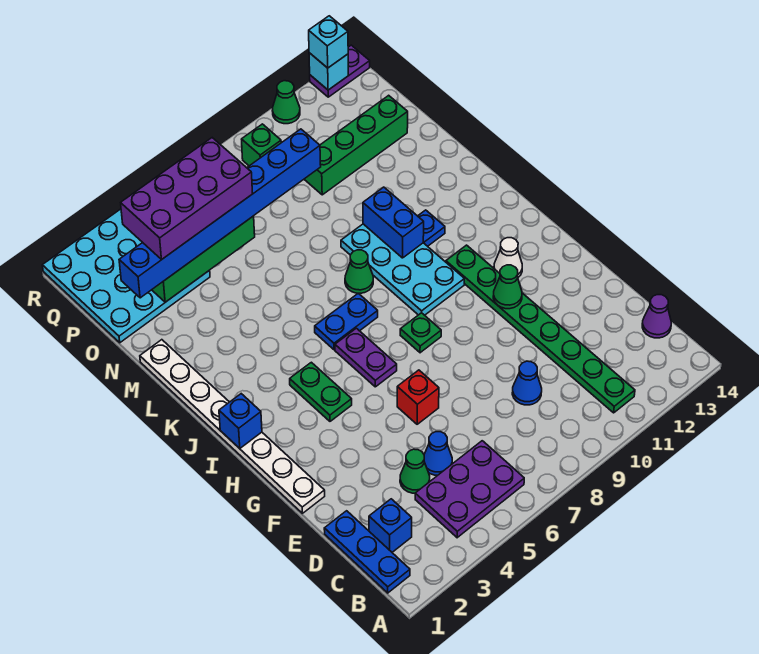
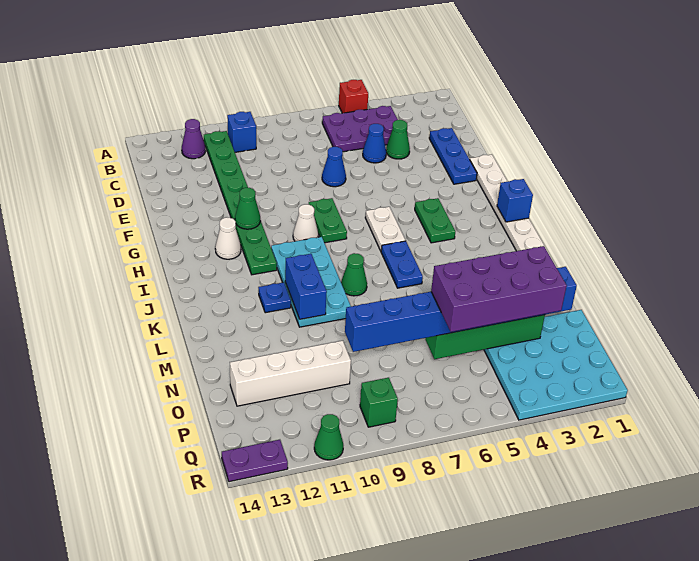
blue 1x3 plate [324,511,410,593] -> blue 1x3 plate moved to [429,128,477,184]
blue 1x1 brick [369,499,412,552] -> blue 1x1 brick moved to [227,112,256,152]
purple 1x1 cone [642,295,671,338] -> purple 1x1 cone moved to [182,119,205,159]
blue 1x1 cone [512,361,542,405] -> blue 1x1 cone moved to [322,147,346,187]
red 1x1 brick [397,370,439,424] -> red 1x1 brick moved to [339,80,368,113]
purple 1x2 plate [335,328,397,387] -> white 1x2 plate [365,207,406,251]
green 1x1 plate [400,313,441,353] -> green 1x2 plate [309,198,347,243]
none -> white 1x1 cone [293,204,318,241]
blue 1x2 plate [315,293,378,350] -> blue 1x2 plate turned to [381,241,423,288]
green 1x4 brick [304,95,408,195] -> white 1x4 brick [230,341,351,406]
cyan 1x1 brick [309,53,349,90] -> none
cyan 1x1 brick [309,16,348,68] -> none

